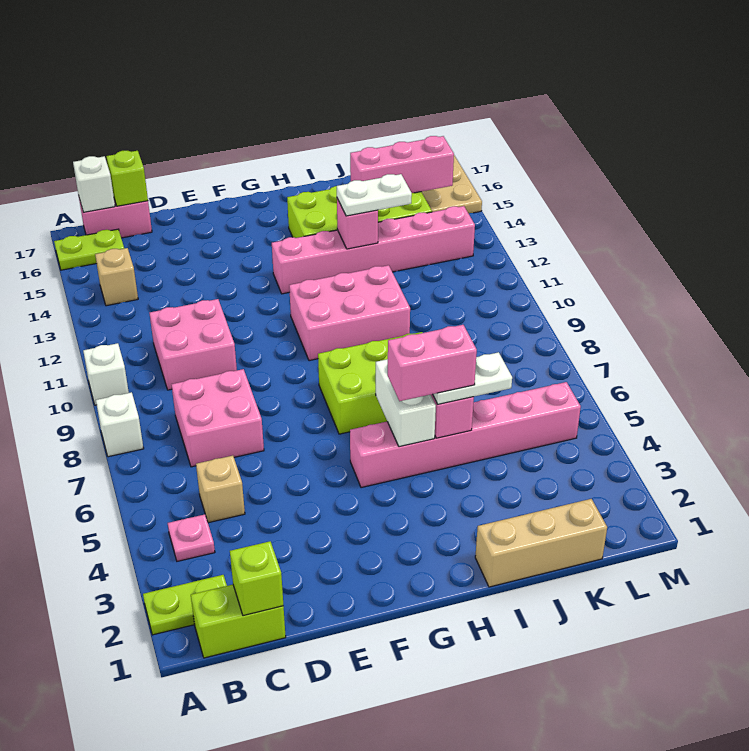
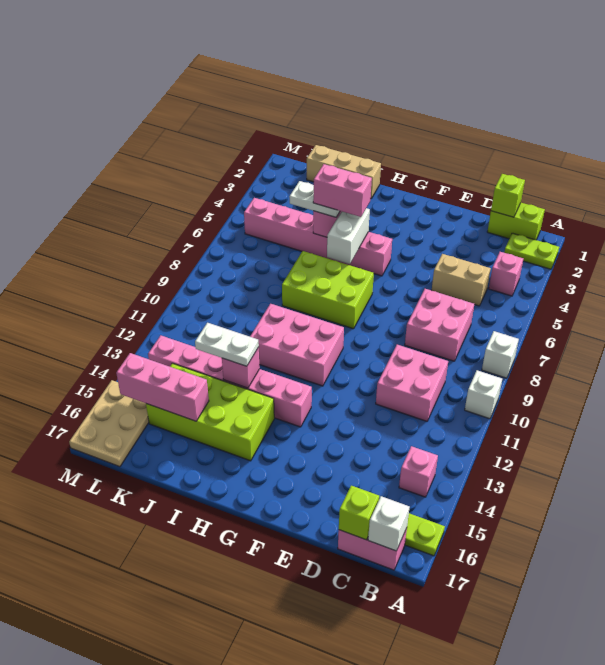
pink 1x1 plate [168,514,215,561] -> pink 1x1 brick [489,252,523,296]
tan 1x1 brick [95,248,138,306] -> pink 1x1 brick [399,446,438,497]
tan 1x1 brick [196,456,245,523] -> tan 1x2 brick [432,254,491,306]

